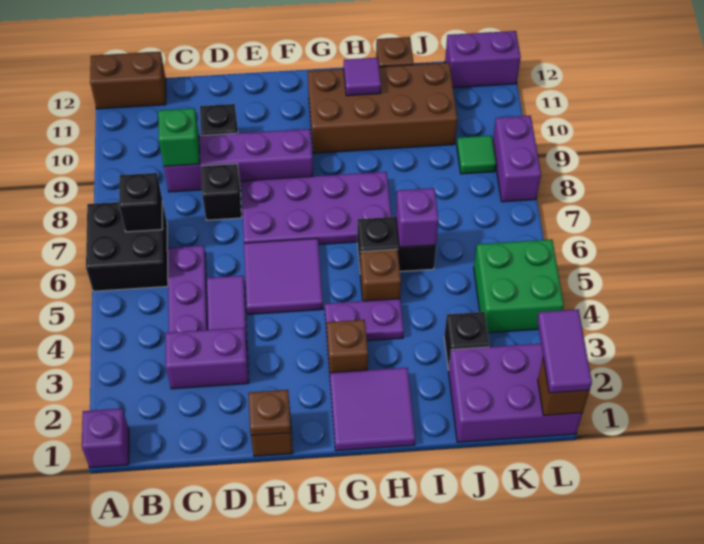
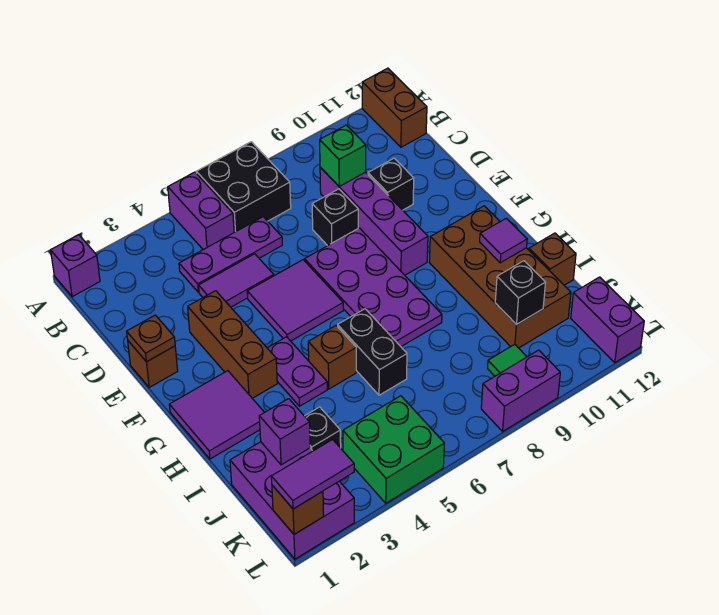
black 1x1 brick [119,173,163,232] -> black 1x1 brick moved to [495,261,546,324]
purple 1x2 brick [165,328,249,389] -> purple 1x2 brick moved to [168,172,234,250]
brown 1x1 brick [327,320,368,373] -> brown 1x3 brick [188,291,277,398]
purple 1x1 brick [396,188,439,247] -> purple 1x1 brick moved to [259,399,310,465]

